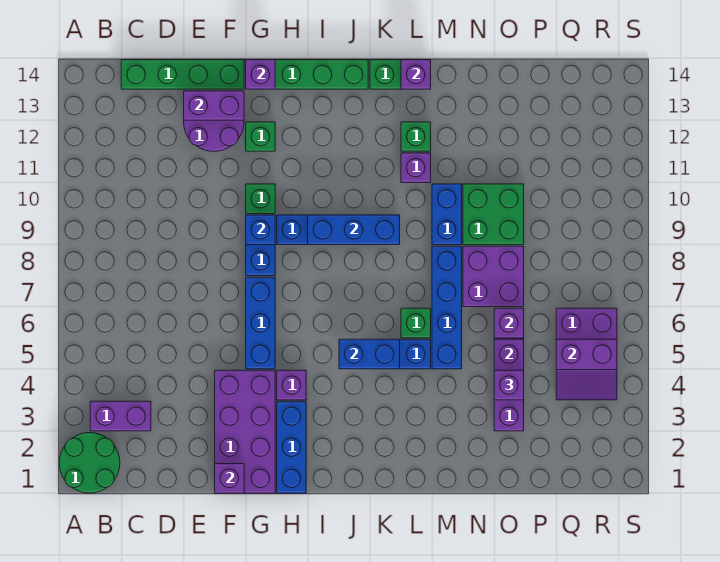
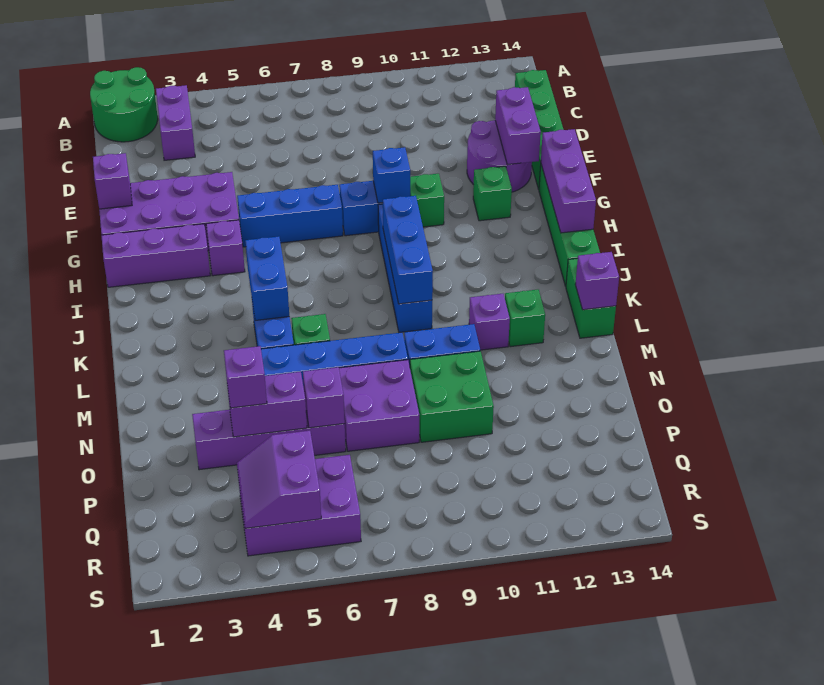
purple 1x1 brick [246,60,275,89] -> purple 1x3 brick [540,129,596,233]
blue 1x3 brick [277,401,306,493] -> purple 1x3 brick [101,224,210,287]

